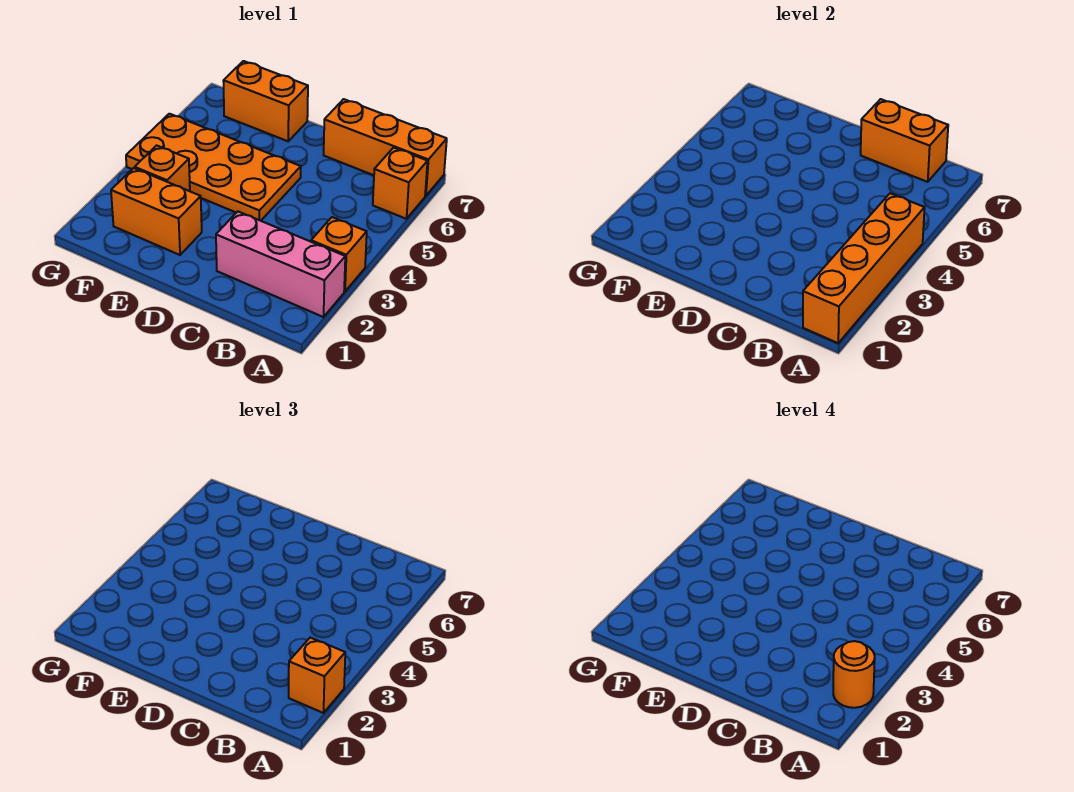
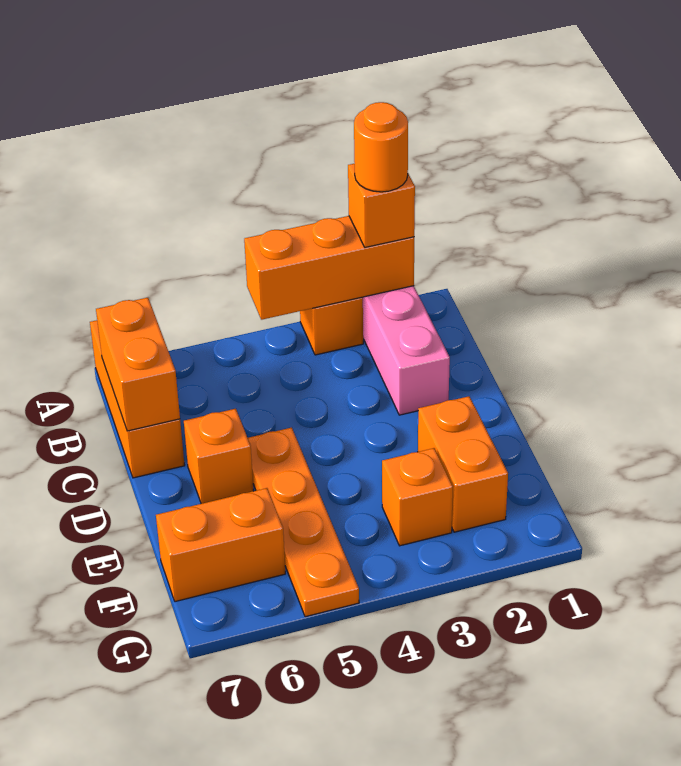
orange 1x4 brick [803,193,925,343] -> orange 1x3 brick [244,216,414,320]
orange 1x1 brick [373,148,428,219] -> orange 1x1 brick moved to [184,409,253,504]
orange 2x4 plate [126,114,301,221] -> orange 1x4 plate [248,428,359,617]
orange 1x2 brick [223,61,308,141] -> orange 1x2 brick turned to [156,488,285,602]

